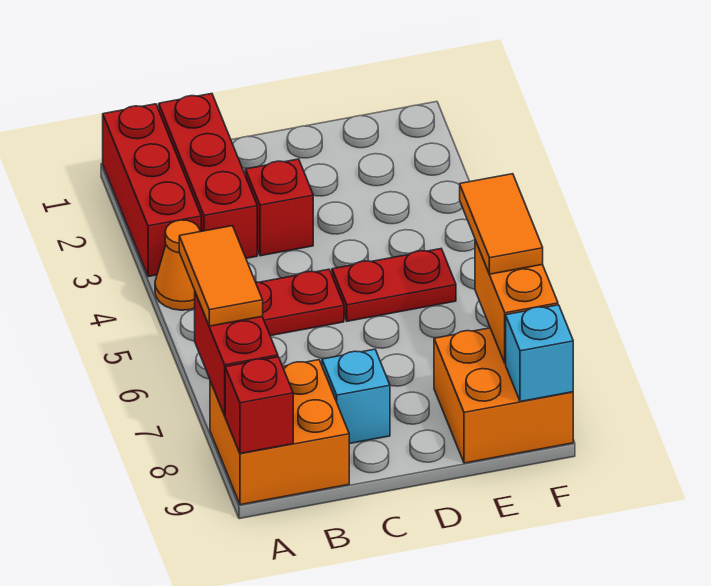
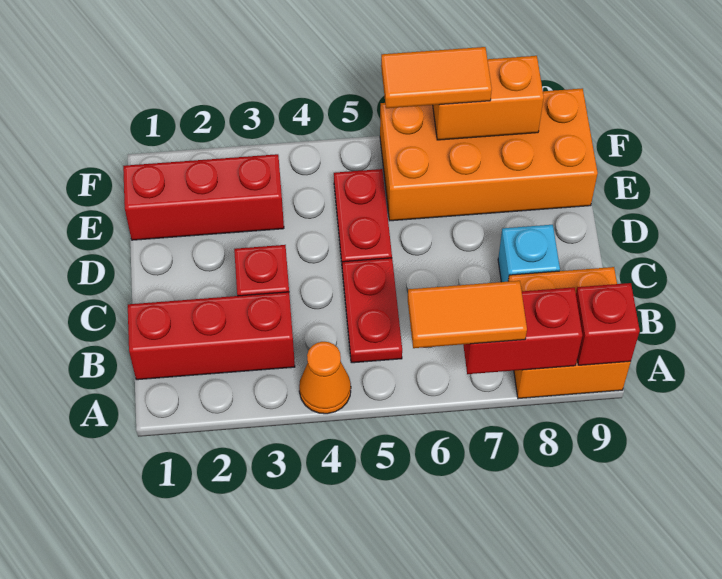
red 1x3 brick [103,104,201,277] -> red 1x3 brick moved to [123,154,284,240]
orange 2x2 brick [434,328,573,463] -> orange 2x4 brick [380,88,598,221]
cyan 1x1 brick [506,305,573,402] -> none

